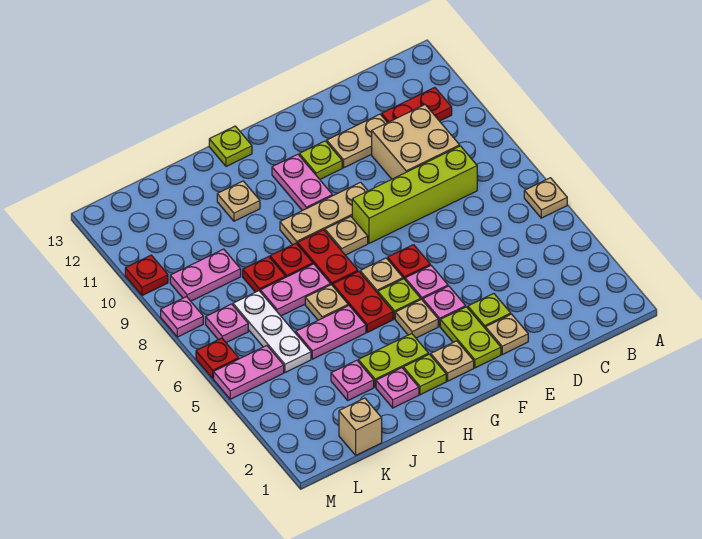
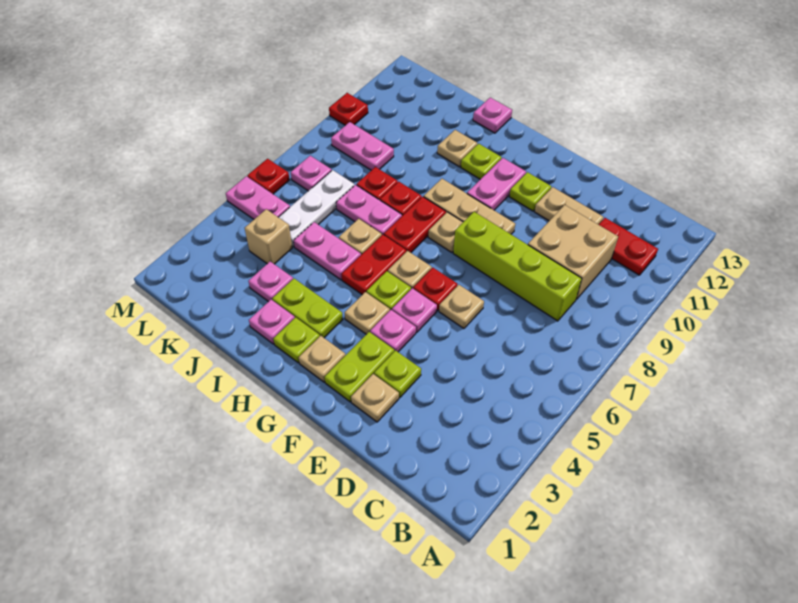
tan 1x1 plate [524,178,567,218] -> tan 1x1 plate moved to [439,285,484,328]
lime 1x1 plate [209,126,252,166] -> lime 1x1 plate moved to [461,144,502,179]
tan 1x1 brick [339,398,382,455] -> tan 1x1 brick moved to [245,209,292,264]
pink 1x1 plate [161,297,203,337] -> pink 1x1 plate moved to [473,98,512,133]

